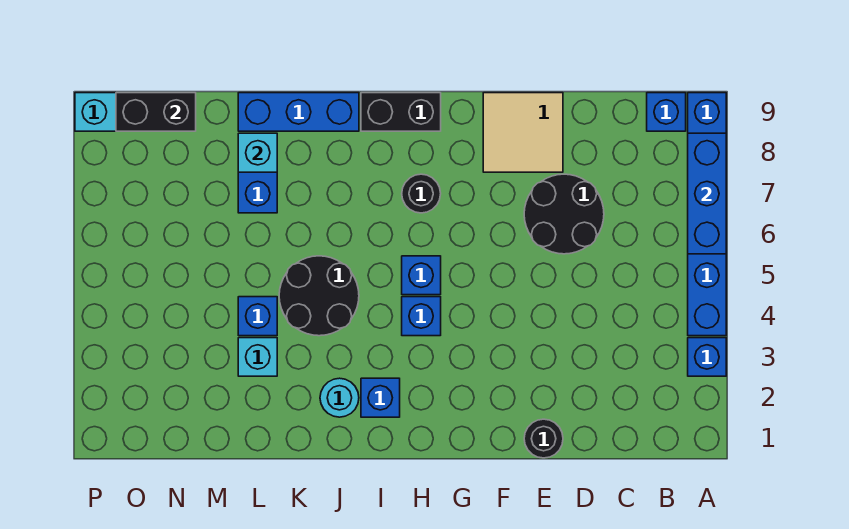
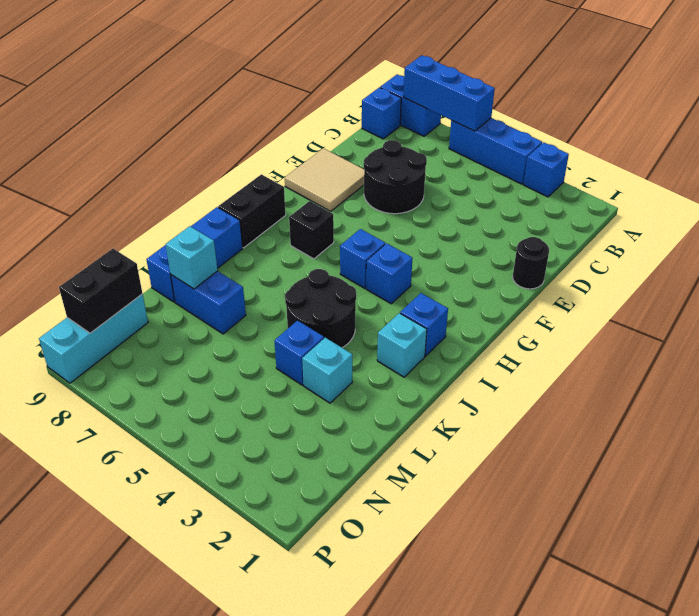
black 1x1 round brick [402,174,441,213] -> black 1x1 brick [289,201,334,259]
cyan 1x1 round brick [320,378,359,417] -> cyan 1x1 brick [377,313,427,377]

